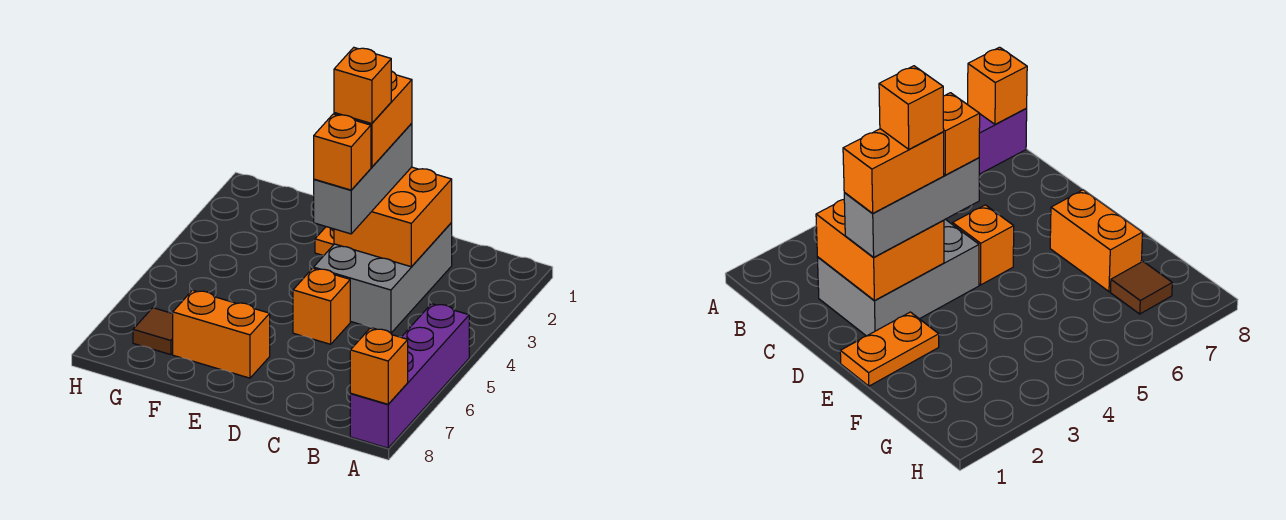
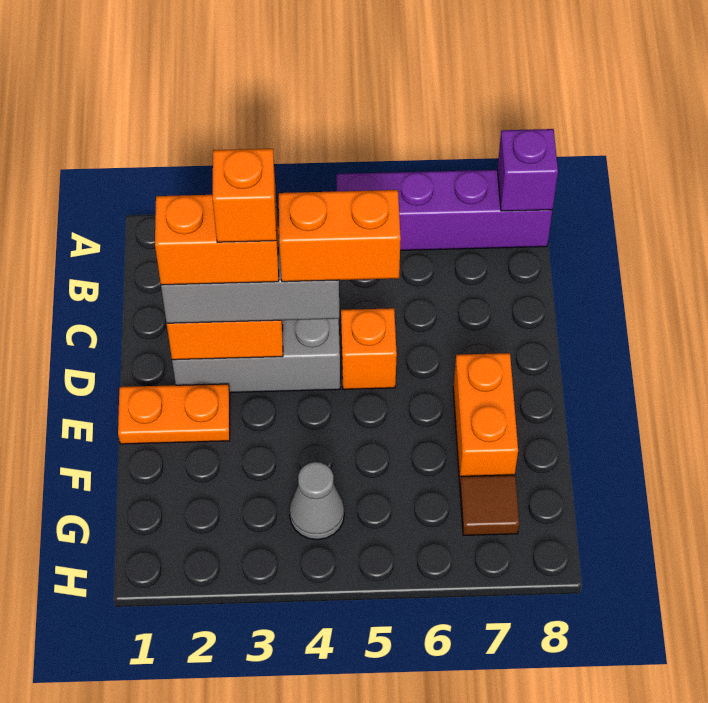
orange 1x1 brick [350,328,408,404] -> purple 1x1 brick [497,129,558,211]
orange 1x1 brick [314,114,371,190] -> orange 1x2 brick [279,190,401,282]
none -> grey 1x1 cone [289,462,344,540]

